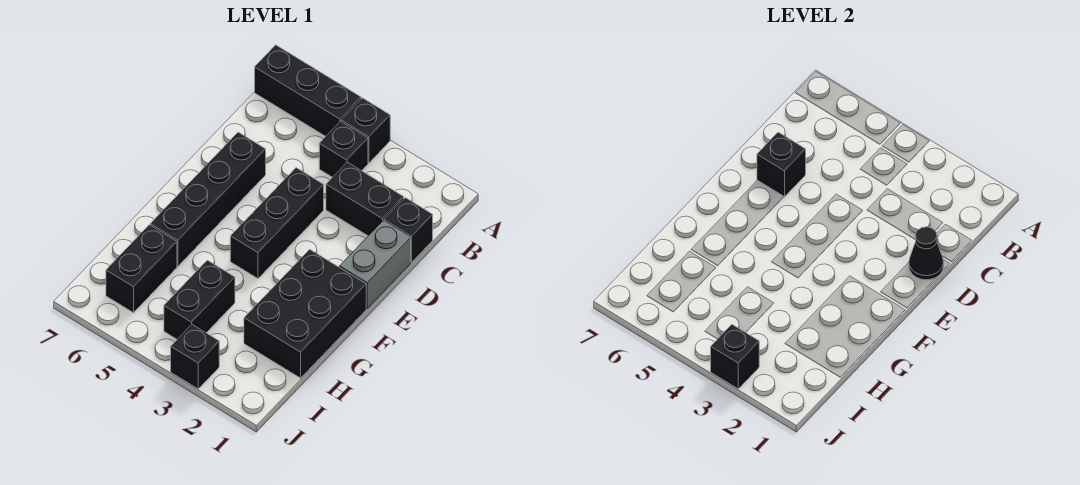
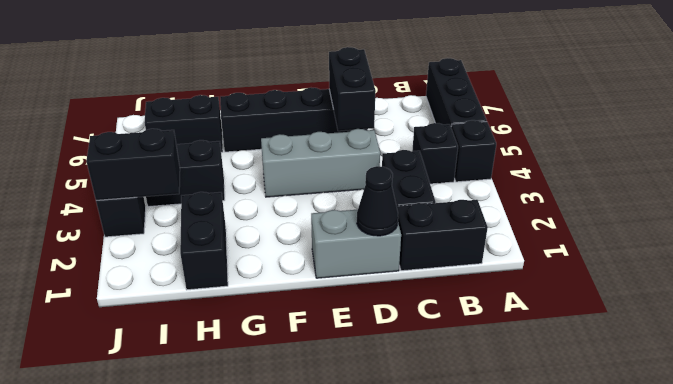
black 1x1 brick [384,198,433,262] -> black 1x2 brick [397,200,488,271]
black 1x3 brick [230,168,324,278] -> grey 1x3 brick [261,129,380,197]
black 1x1 brick [757,132,806,197] -> black 1x2 brick [329,47,376,131]
black 2x3 brick [244,249,366,378] -> black 1x2 brick [180,192,228,290]
black 1x1 brick [711,325,759,389] -> black 1x2 brick [86,129,180,200]

